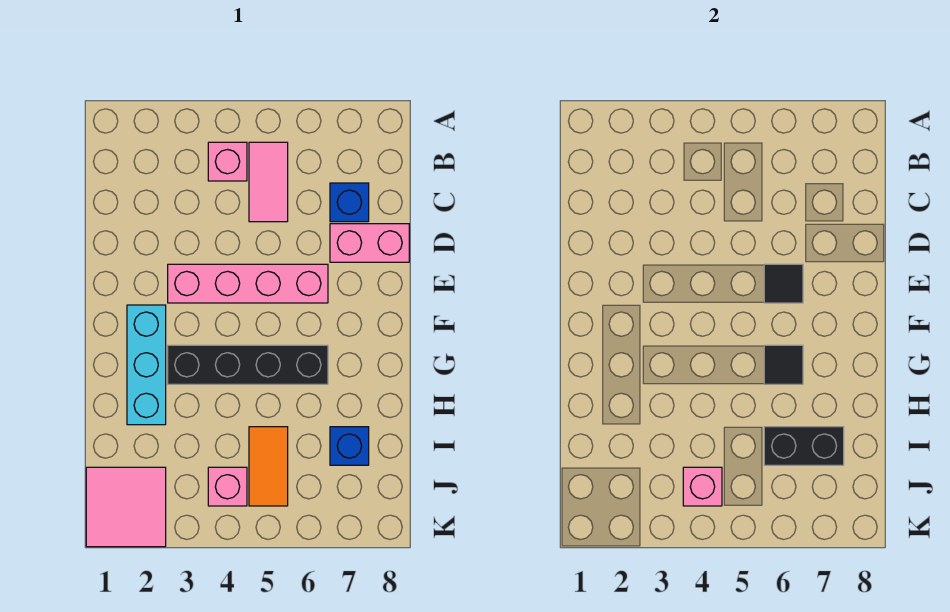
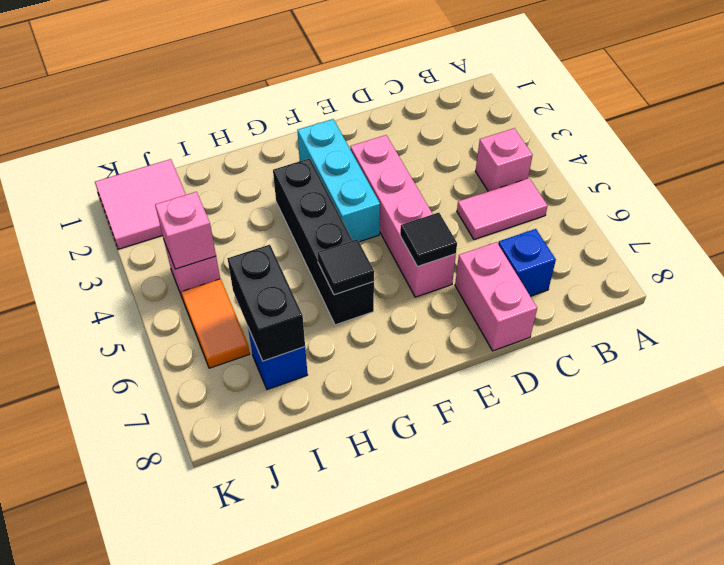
cyan 1x3 brick [127,305,166,425] -> cyan 1x3 brick turned to [297,119,380,242]
orange 1x2 tile [249,427,288,506] -> orange 1x2 tile turned to [181,279,250,368]

